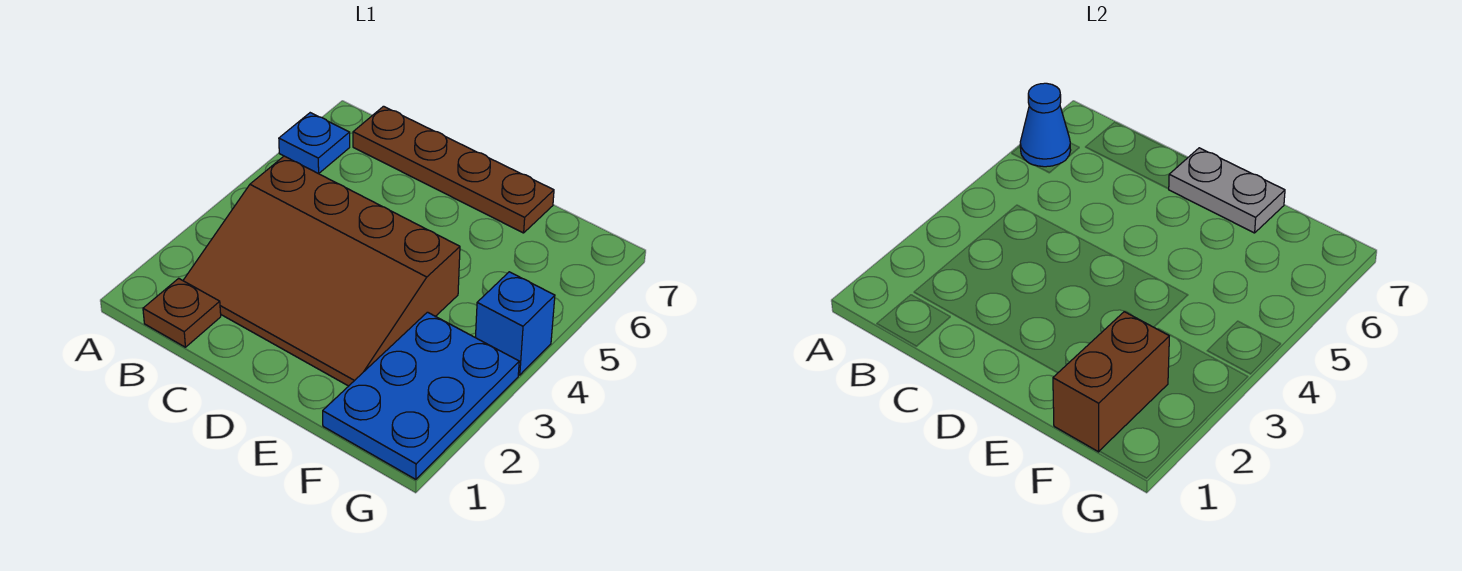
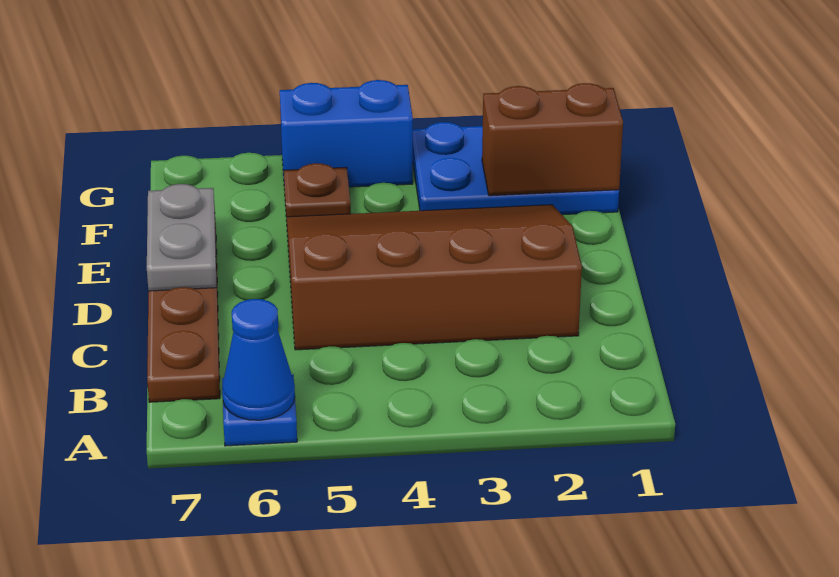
brown 1x1 plate [143,278,221,347] -> brown 1x1 plate moved to [284,163,351,221]
brown 3x4 slope [183,156,460,386] -> brown 3x4 slope turned to [286,205,582,350]
blue 1x1 brick [475,272,555,375] -> blue 1x2 brick [280,80,413,187]

